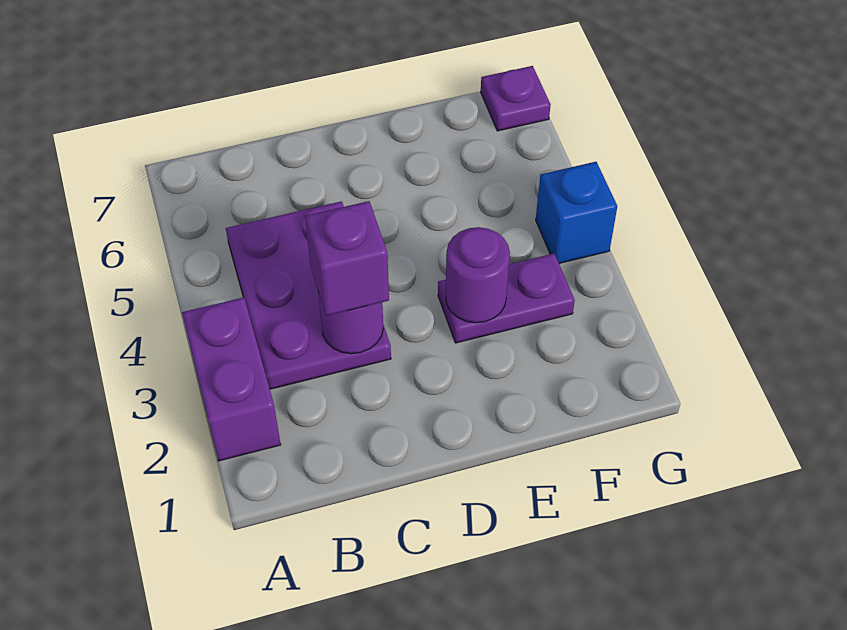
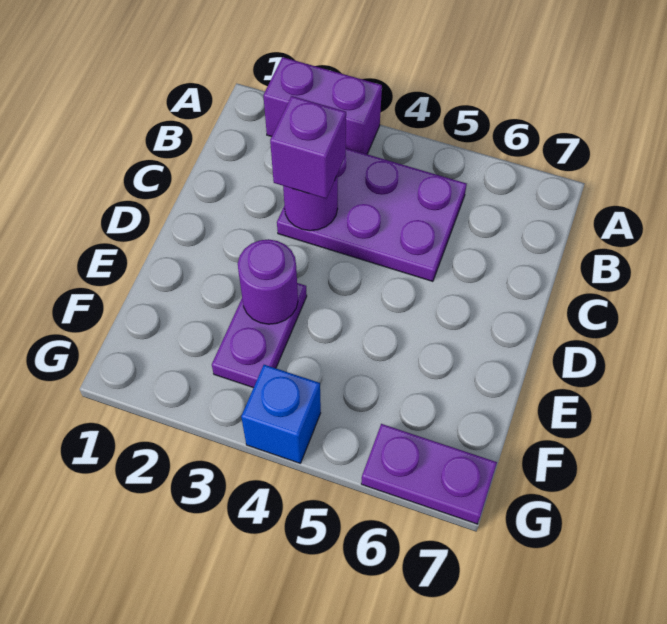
purple 1x1 plate [481,66,551,131] -> purple 1x2 plate [361,424,497,524]

